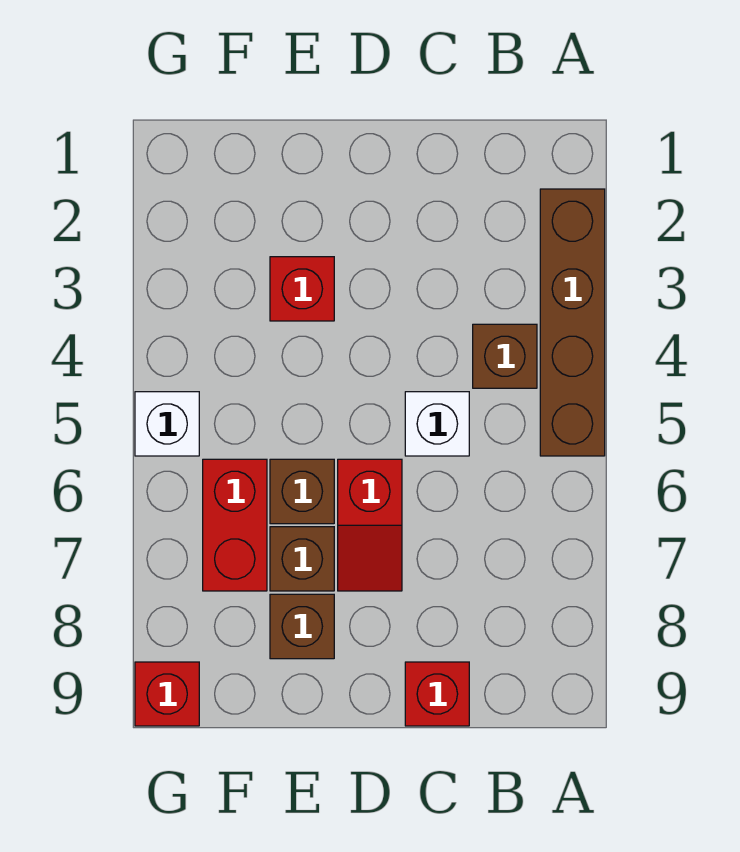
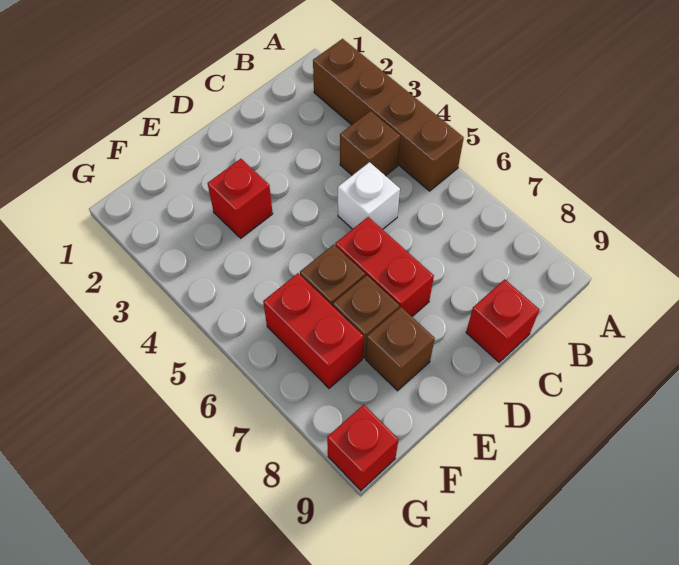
red 1x2 slope [338,459,402,591] -> red 1x2 brick [335,217,434,316]
white 1x1 brick [135,392,199,456] -> none

